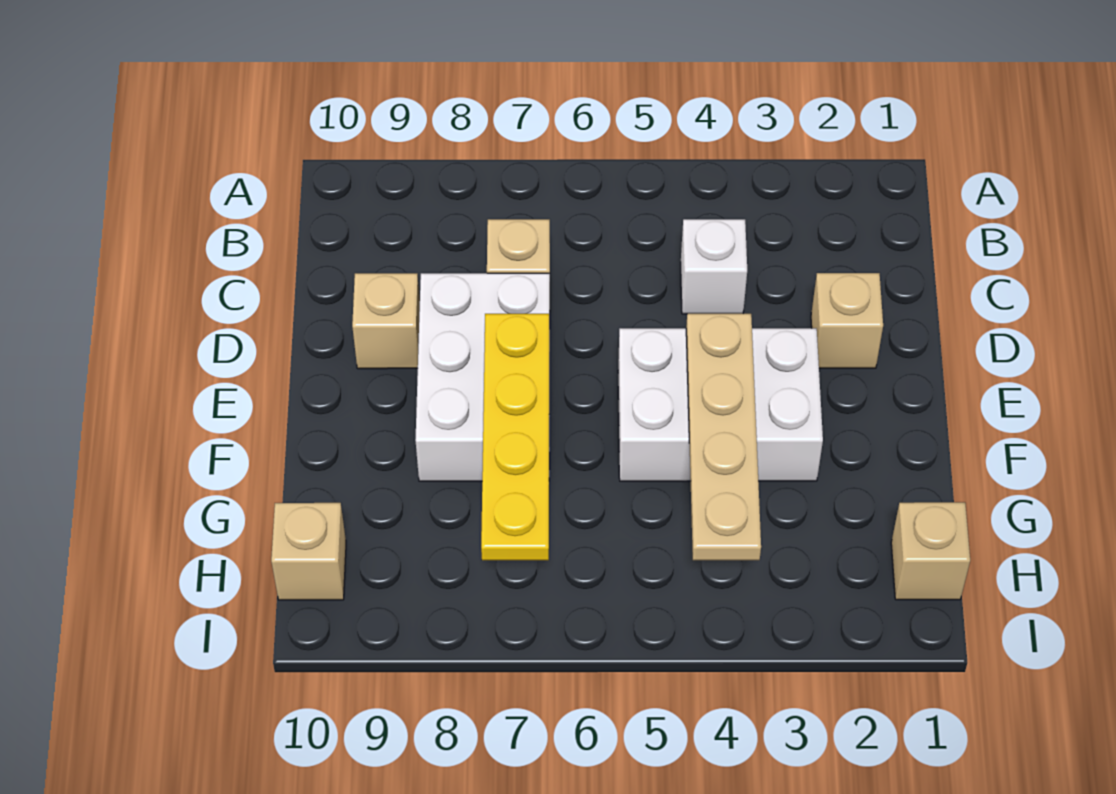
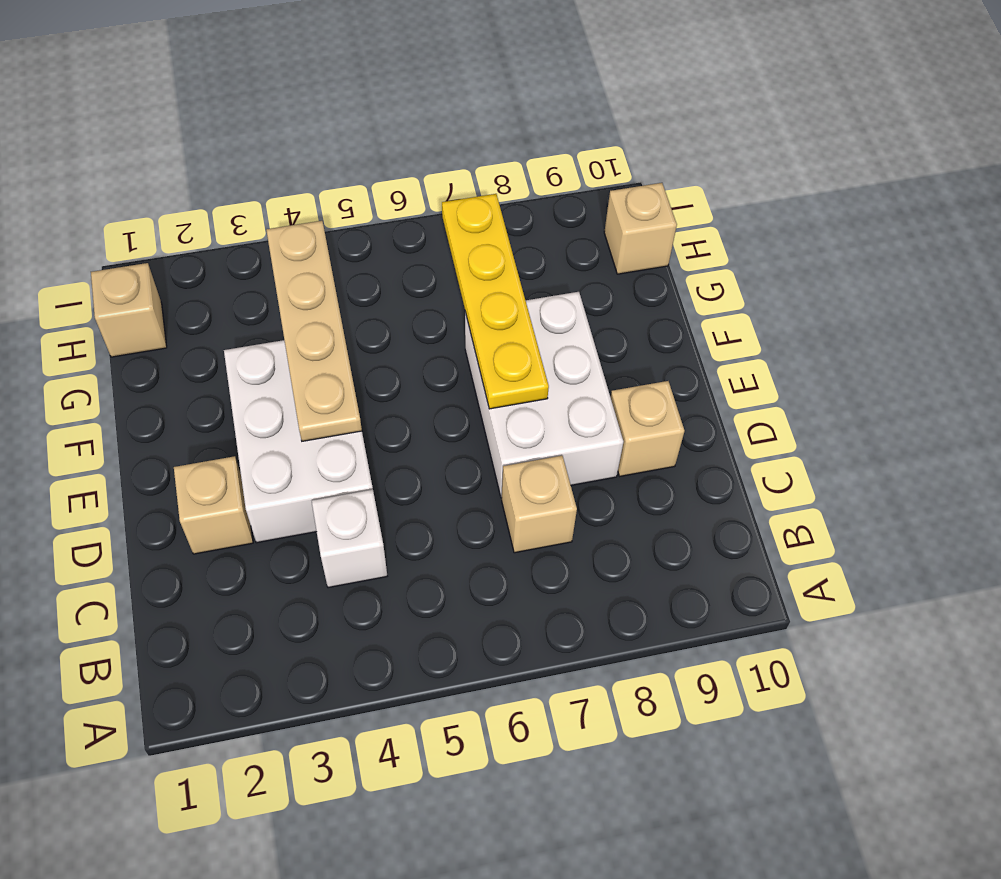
white 2x3 brick [618,328,823,481] -> white 2x3 brick turned to [224,340,373,543]

